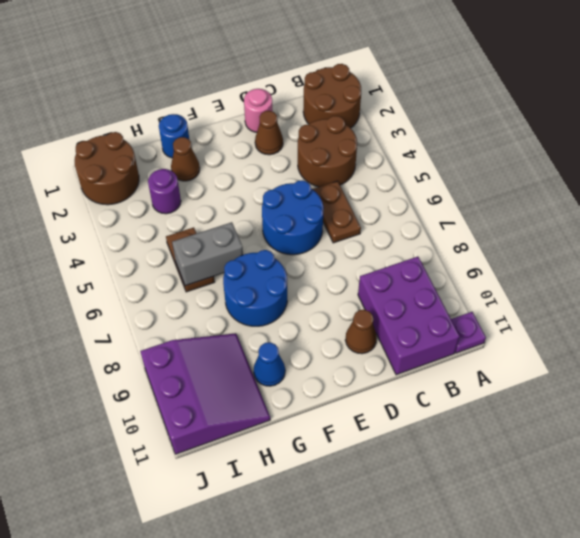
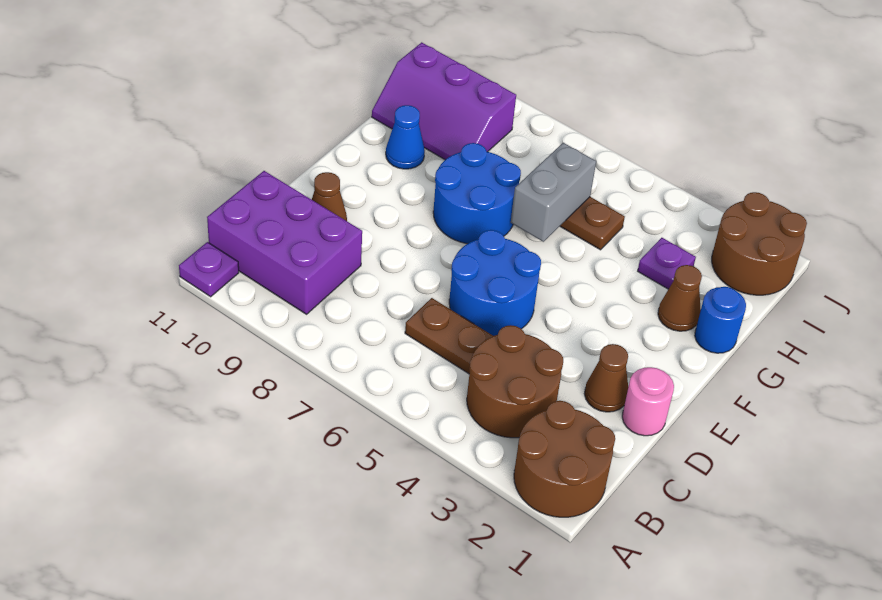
purple 1x1 round brick [148,169,181,214] -> purple 1x1 plate [638,238,696,289]
purple 3x3 slope [140,333,270,454] -> purple 2x3 slope [372,42,516,160]

